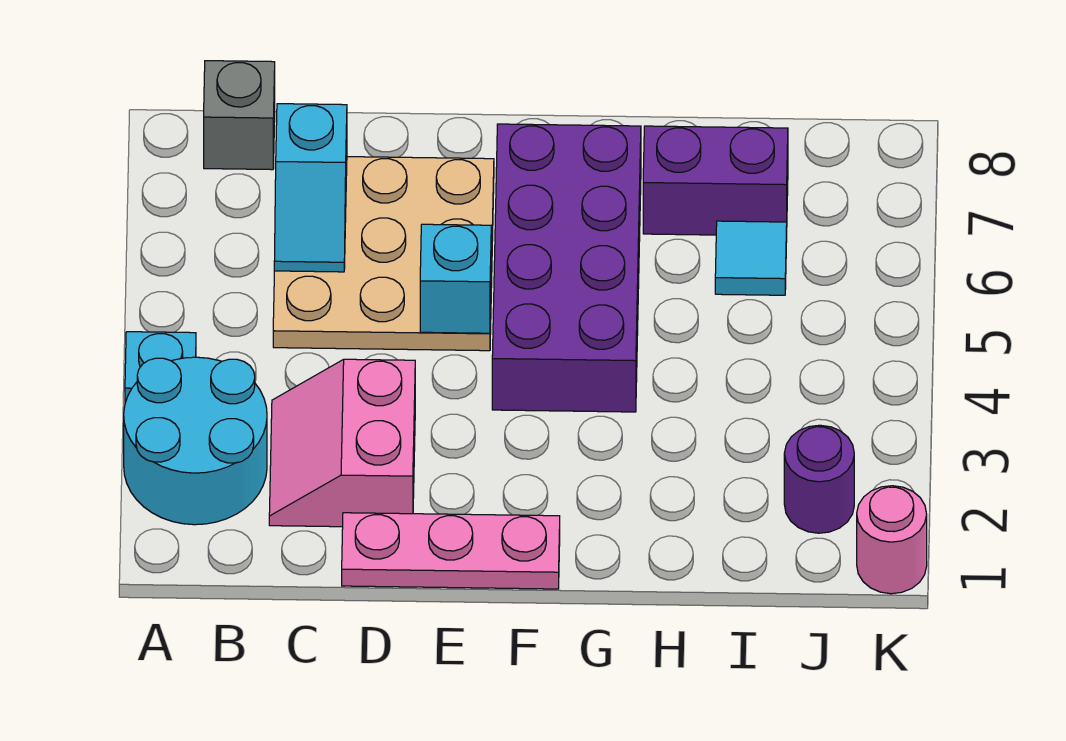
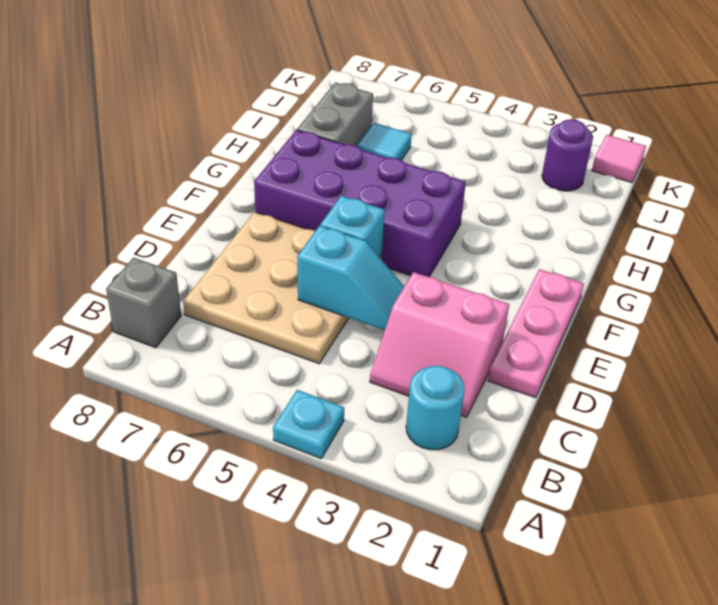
cyan 2x2 round brick [124,357,267,525] -> cyan 1x1 round brick [406,366,465,450]
cyan 1x2 slope [274,104,347,272] -> cyan 1x2 slope moved to [297,226,404,330]
purple 1x2 brick [643,126,788,235] -> grey 1x2 brick [297,82,373,146]
pink 1x1 round brick [857,486,927,594] -> pink 1x1 tile [592,135,646,183]

